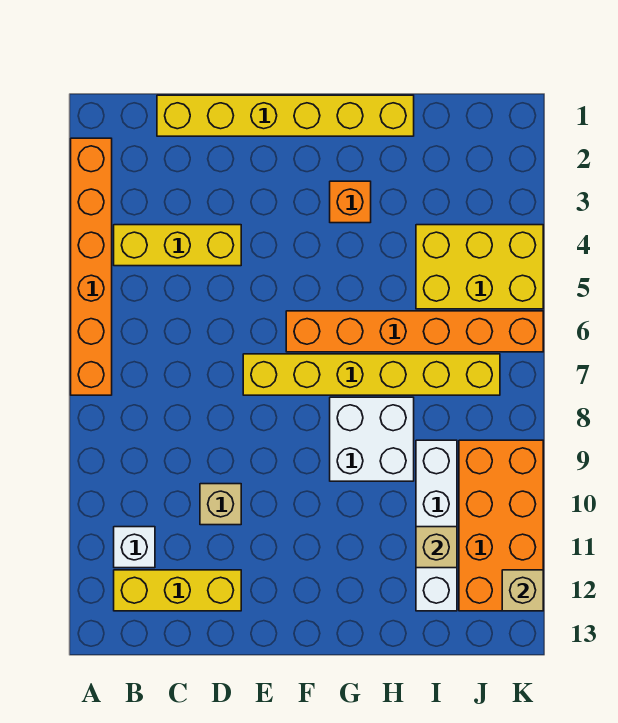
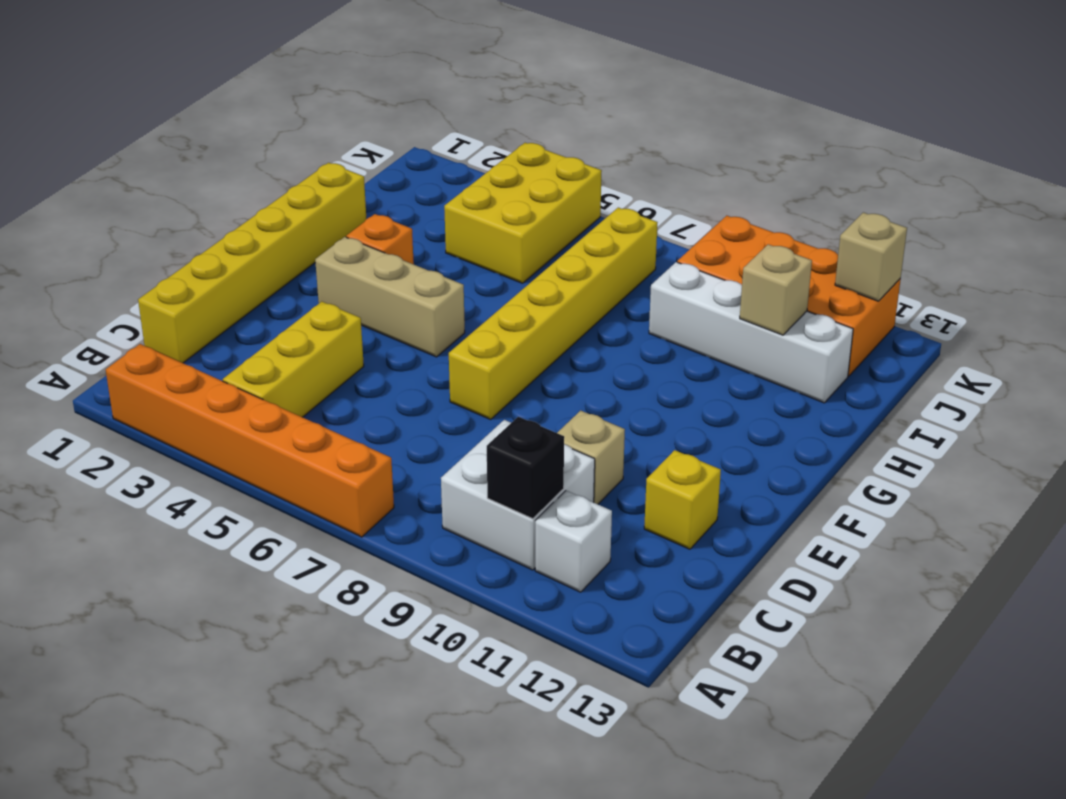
none -> black 1x1 brick [487,417,564,519]
yellow 1x3 brick [114,570,241,611] -> yellow 1x1 brick [644,450,721,549]
none -> tan 1x3 brick [315,237,465,357]
orange 1x6 brick [286,311,543,352] -> none
white 2x2 brick [330,397,414,481] -> white 2x2 brick moved to [441,420,595,570]

